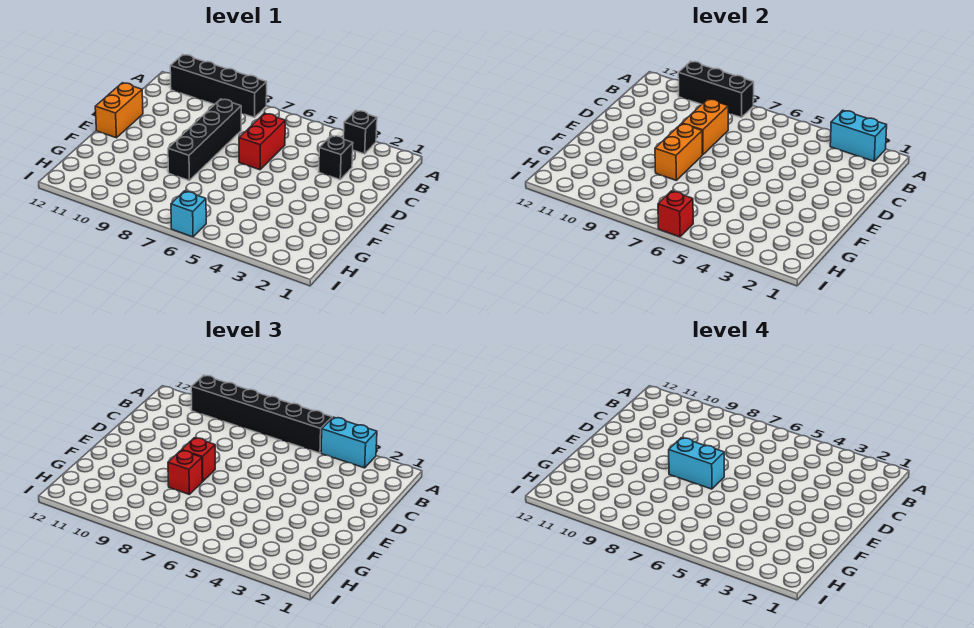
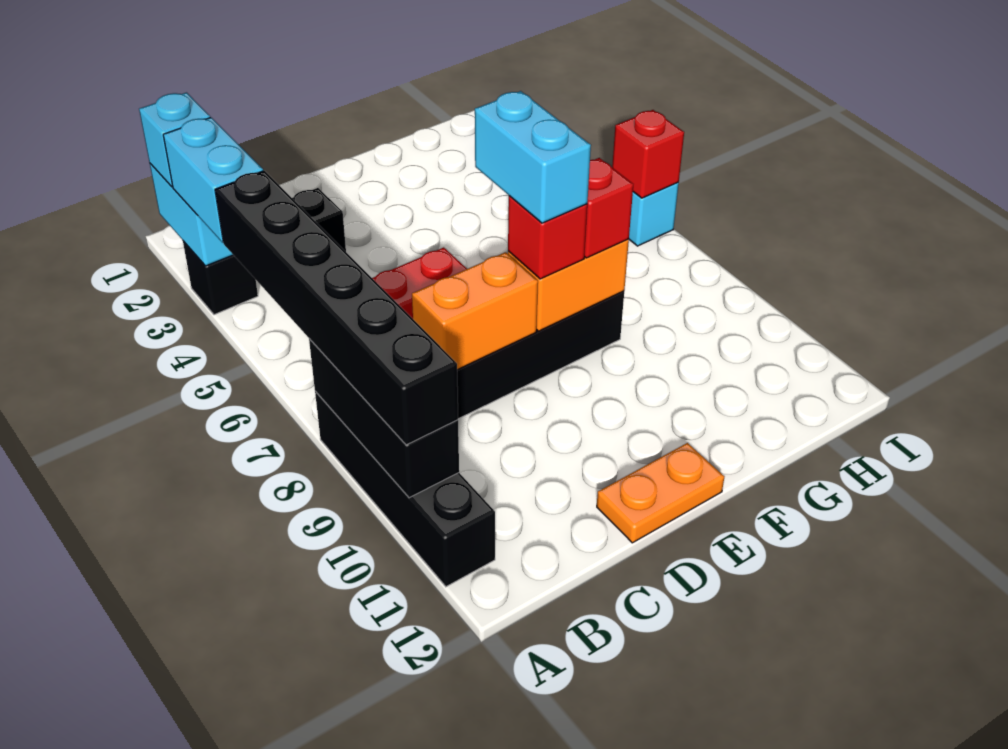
none -> cyan 1x1 brick [139,93,210,187]
orange 1x2 brick [95,83,143,138] -> orange 1x2 plate [597,443,724,543]

